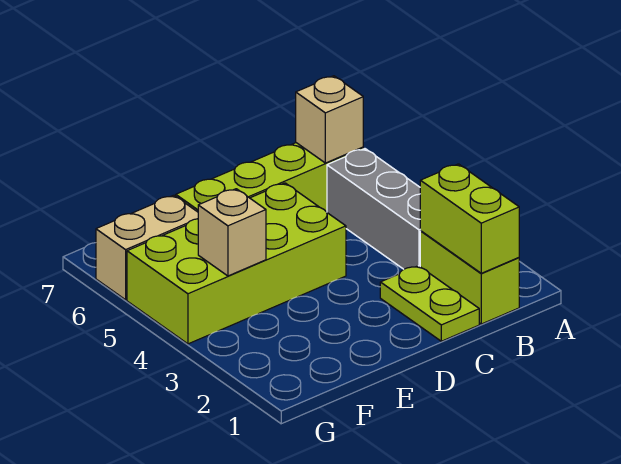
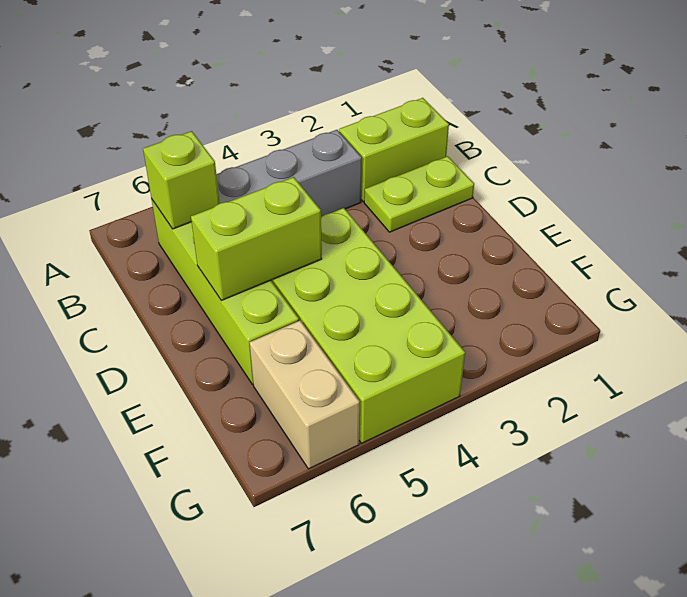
lime 1x2 brick [420,164,519,273] -> lime 1x2 brick moved to [191,177,322,300]
tan 1x1 brick [296,76,363,163] -> lime 1x1 brick [143,131,220,229]
tan 1x1 brick [198,189,266,276] -> none

